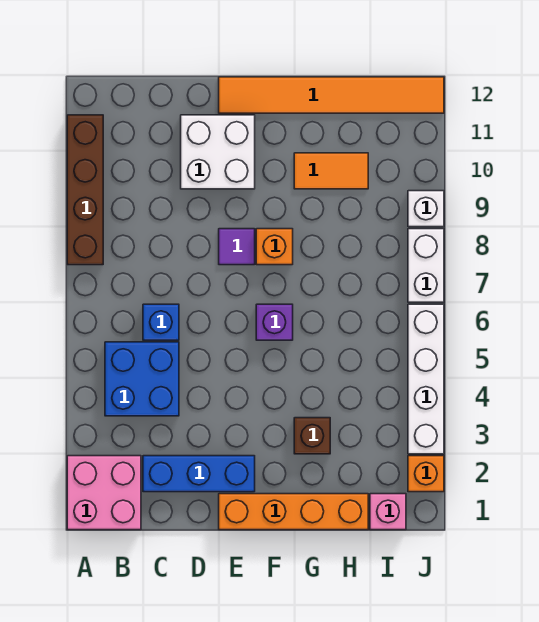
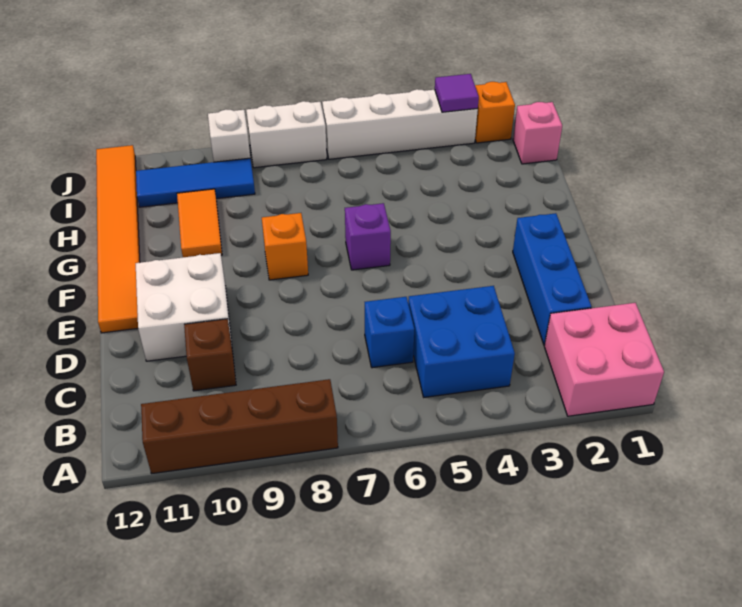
orange 1x4 brick [219,494,368,530] -> none
purple 1x1 tile [219,229,255,265] -> purple 1x1 tile moved to [435,74,479,112]
brown 1x1 brick [294,418,330,454] -> brown 1x1 brick moved to [184,319,236,391]
none -> blue 1x3 tile [136,158,255,207]

